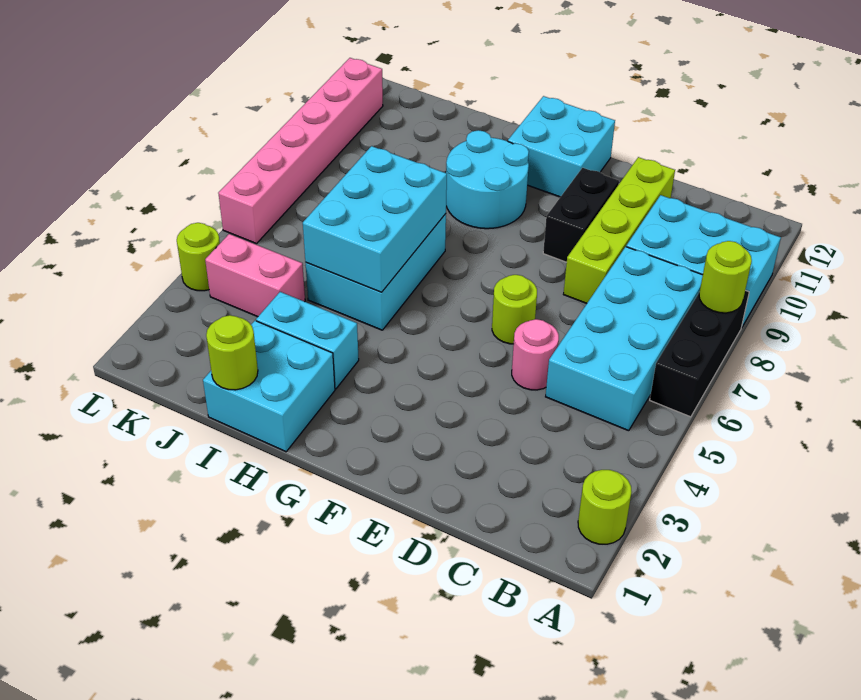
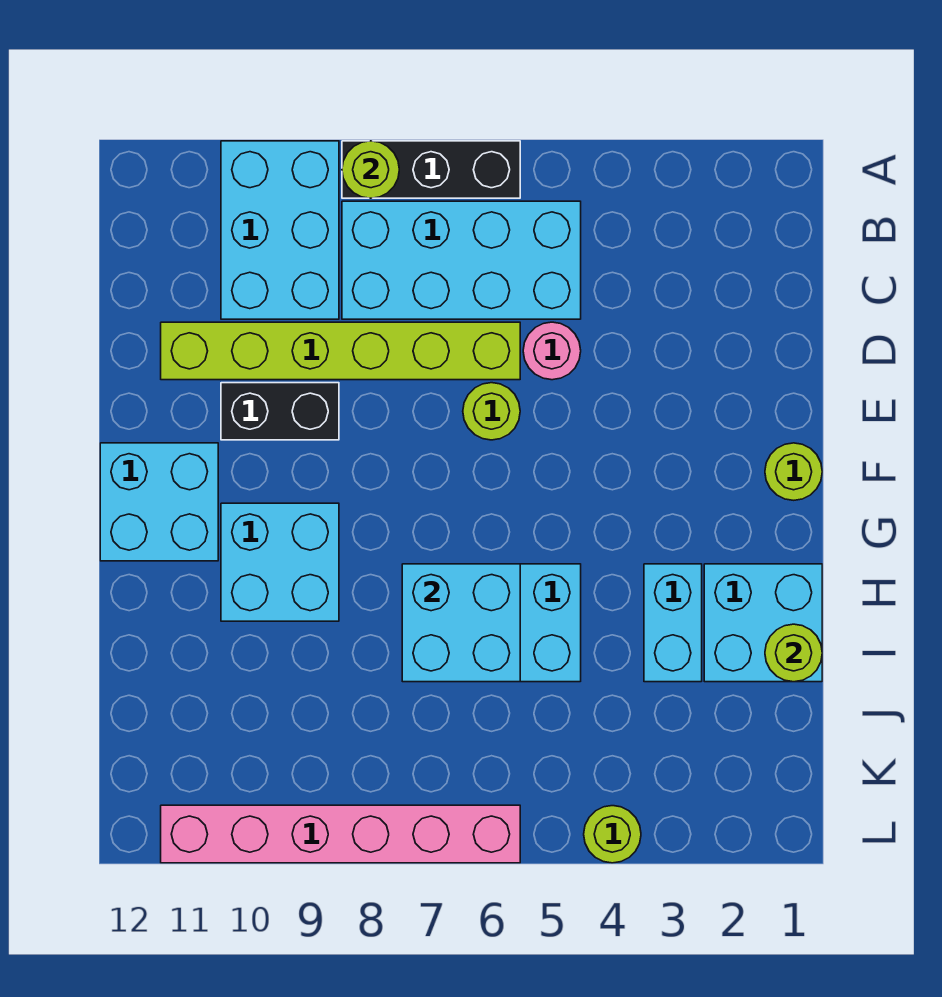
lime 1x1 round brick [578,470,632,544] -> lime 1x1 round brick moved to [765,443,822,500]
lime 1x4 brick [563,157,675,304] -> lime 1x6 brick [161,322,520,380]
cyan 2x2 round brick [446,130,529,229] -> cyan 2x2 brick [221,503,339,621]
cyan 2x3 brick [303,146,447,292] -> cyan 2x2 brick [402,564,520,682]
pink 1x2 brick [205,234,305,317] -> none

